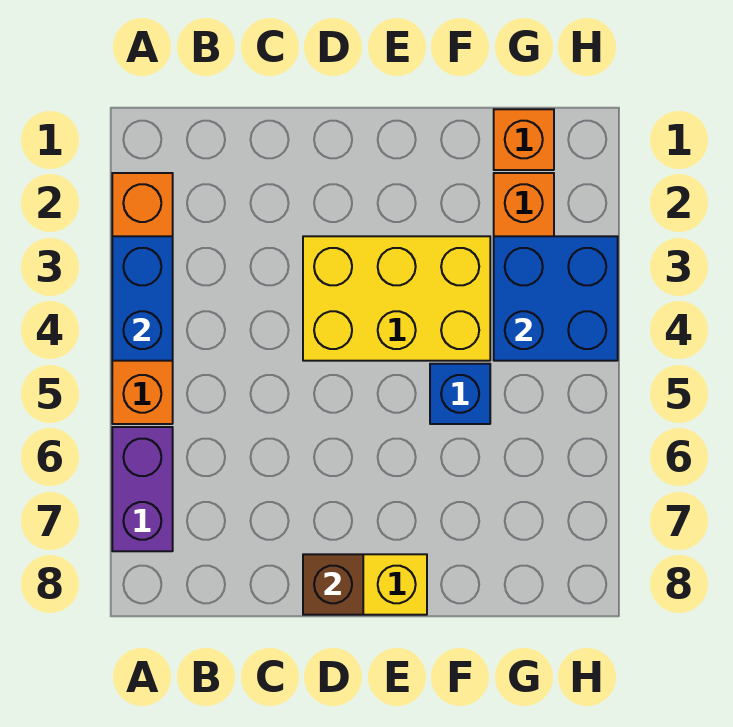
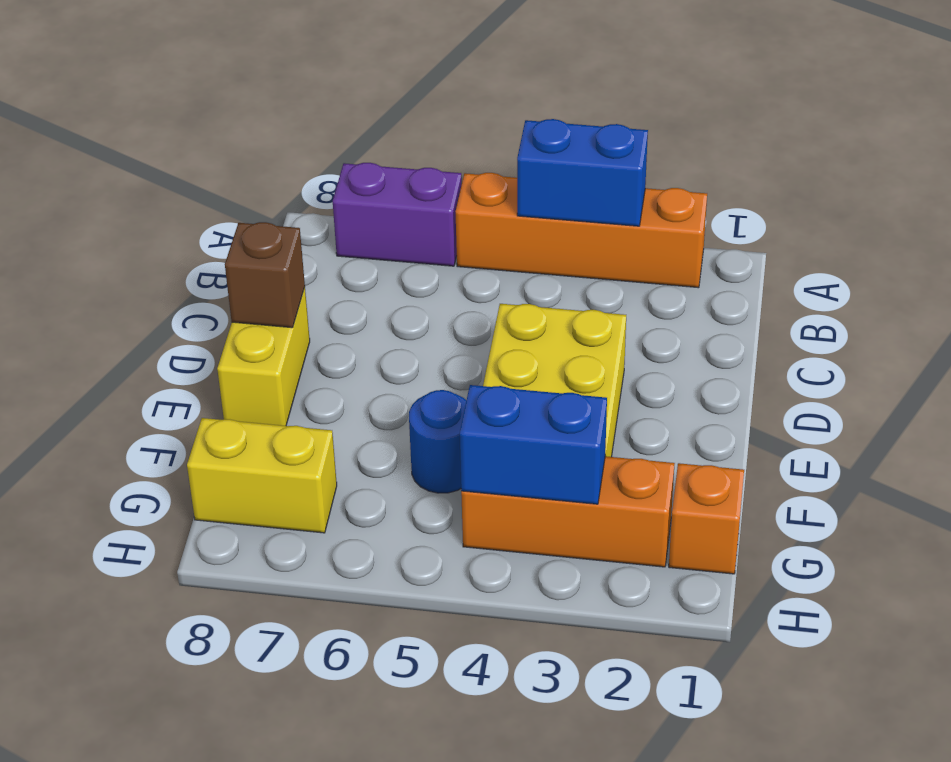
blue 1x1 brick [430,364,490,424] -> blue 1x1 round brick [409,390,466,493]
blue 2x2 brick [494,236,618,361] -> blue 1x2 brick [460,385,607,504]
none -> yellow 1x2 brick [187,418,337,533]

